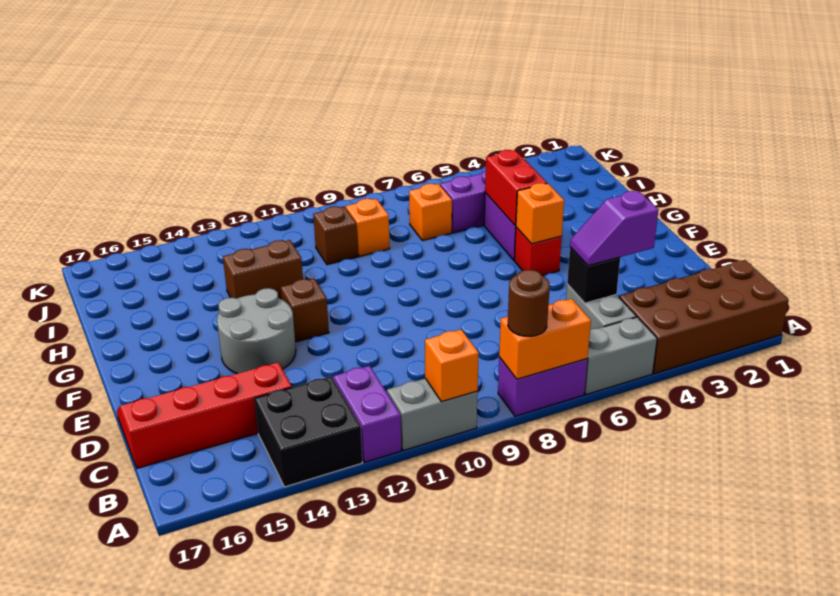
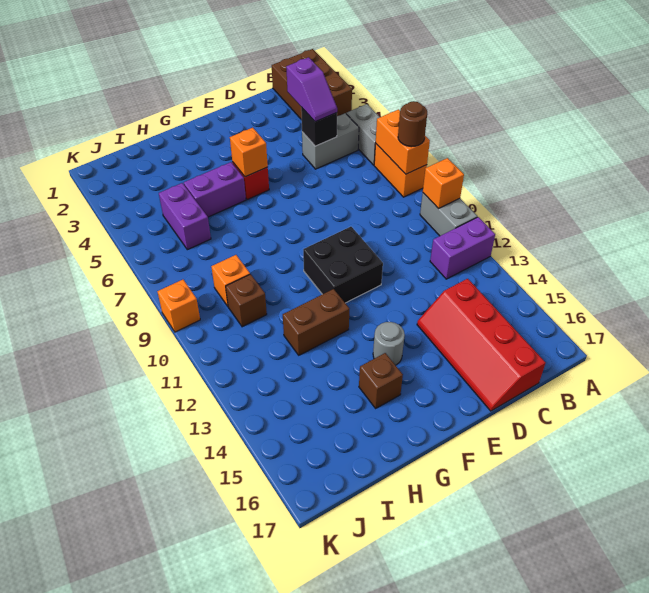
brown 2x4 brick [619,260,789,374] -> brown 2x3 brick [272,49,352,120]
purple 1x2 brick [498,357,587,416] -> orange 1x2 brick [374,144,427,197]
black 2x2 brick [255,376,362,487] -> black 2x2 brick moved to [303,227,383,303]
grey 2x2 round brick [217,288,296,374] -> grey 1x1 round brick [373,322,405,365]
brown 1x1 brick [281,278,329,342] -> brown 1x1 brick moved to [359,353,403,408]
red 1x2 brick [485,150,547,226] -> none
brown 1x2 brick [223,240,303,299] -> brown 1x2 brick turned to [283,289,349,355]
orange 1x1 brick [409,184,452,241] -> orange 1x1 brick moved to [157,280,200,332]

